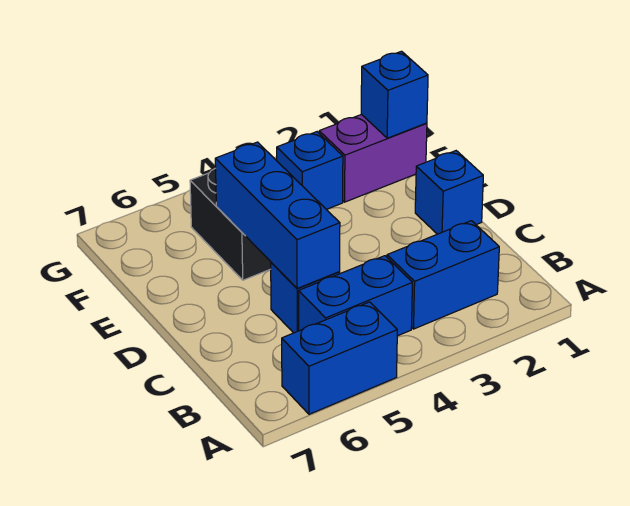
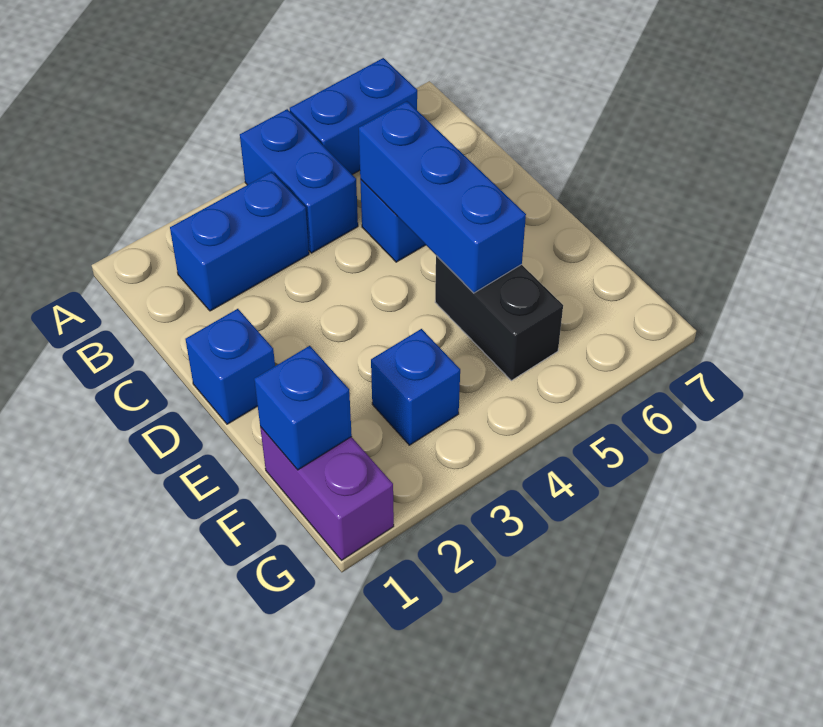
blue 1x2 brick [299,256,412,336] -> blue 1x2 brick turned to [240,109,358,253]
purple 1x2 brick [319,114,427,202] -> purple 1x2 brick turned to [260,427,394,560]

